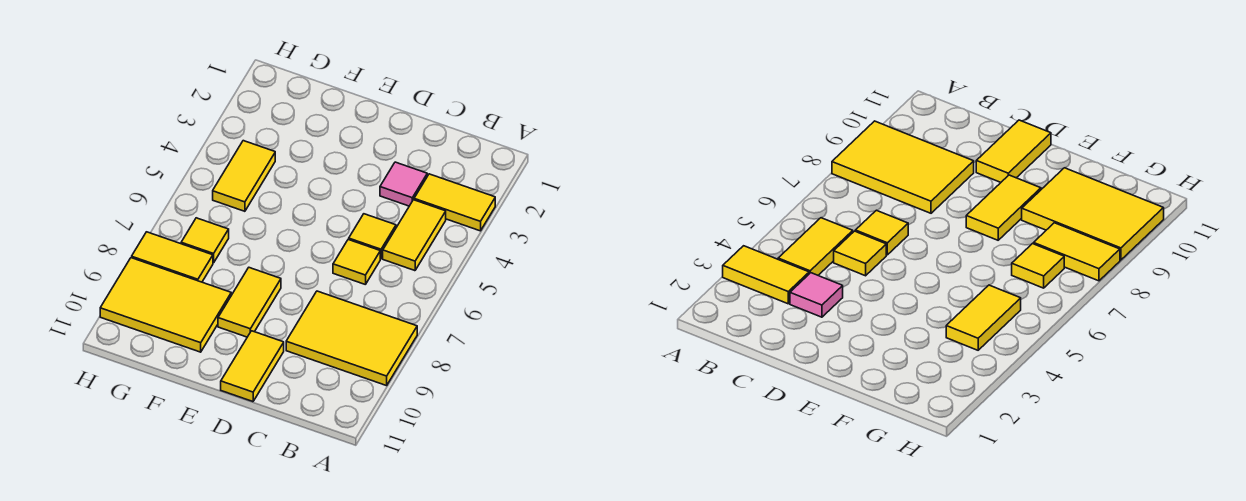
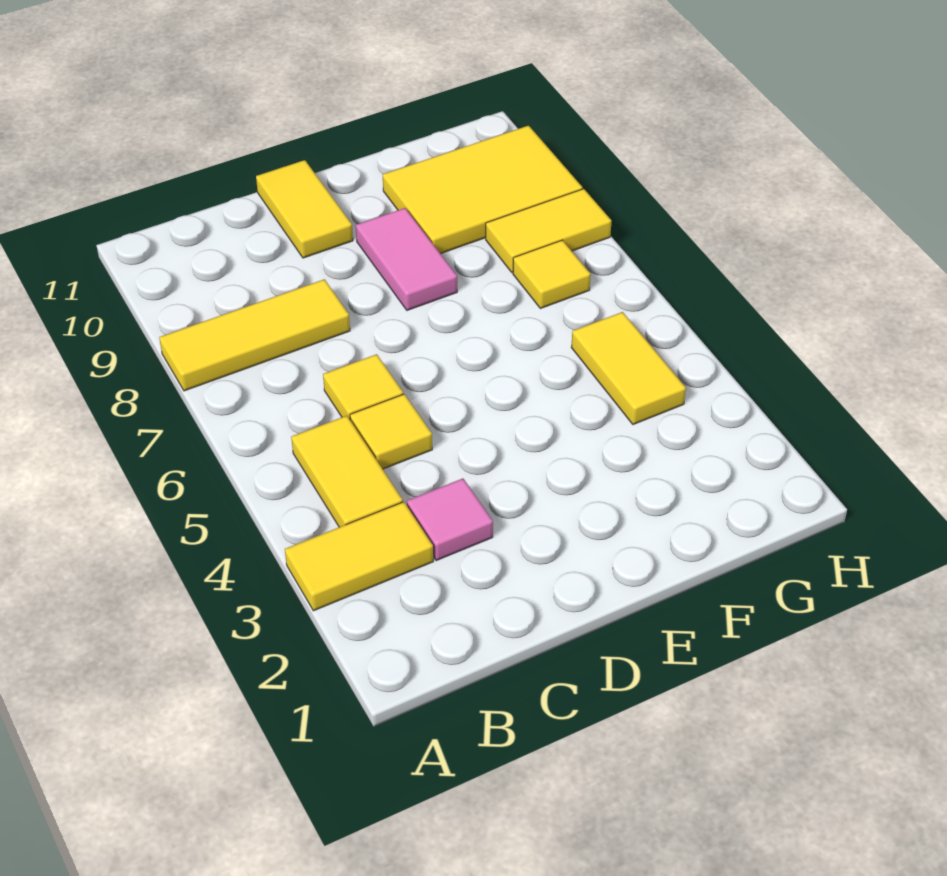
yellow 2x3 tile [286,291,417,386] -> yellow 1x3 tile [159,279,350,391]
yellow 1x2 tile [218,268,281,337] -> pink 1x2 tile [356,208,457,310]

